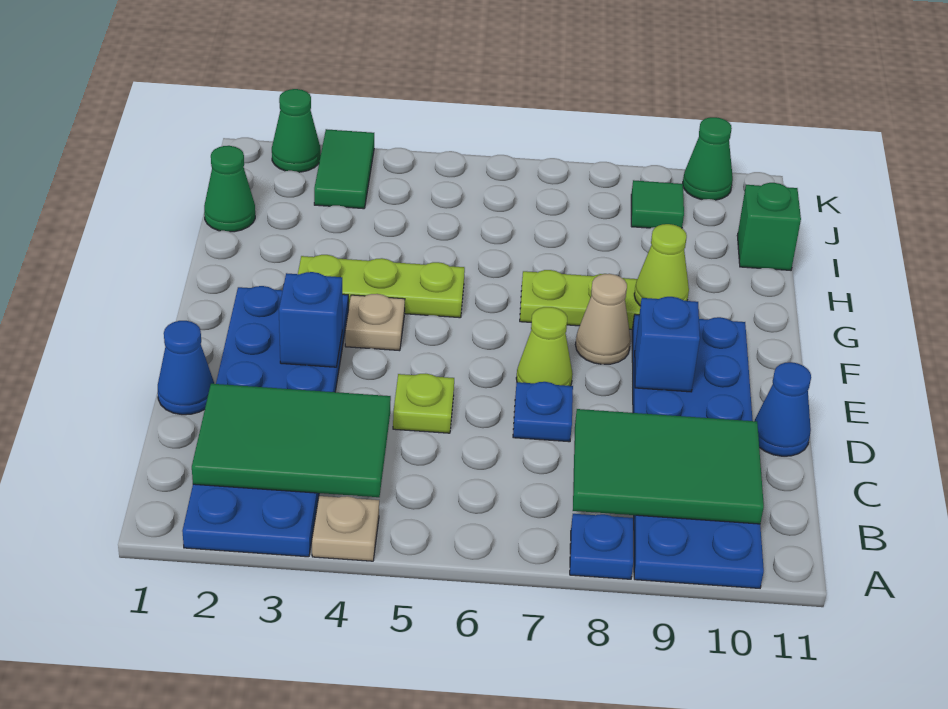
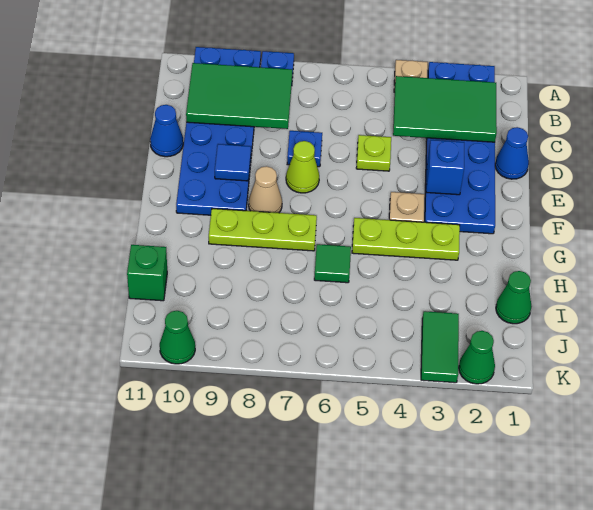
blue 1x1 brick [635,297,700,392] -> blue 1x1 tile [215,144,251,181]
lime 1x1 cone [634,224,689,306] -> none
green 1x1 tile [631,180,684,228] -> green 1x1 tile moved to [314,244,351,283]

